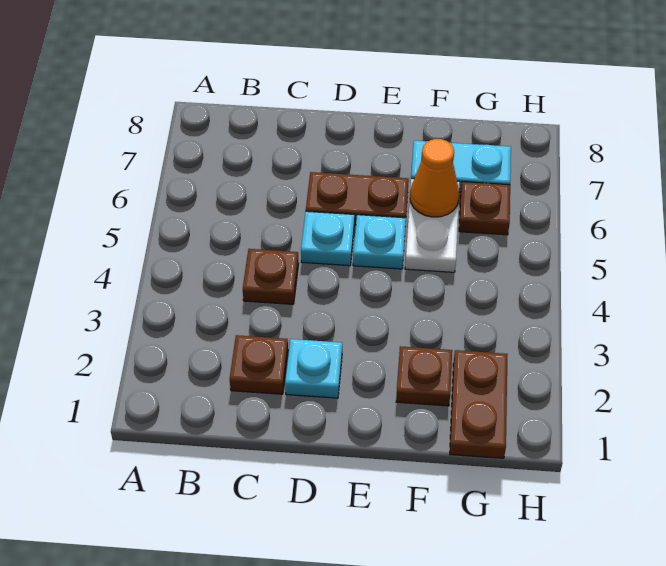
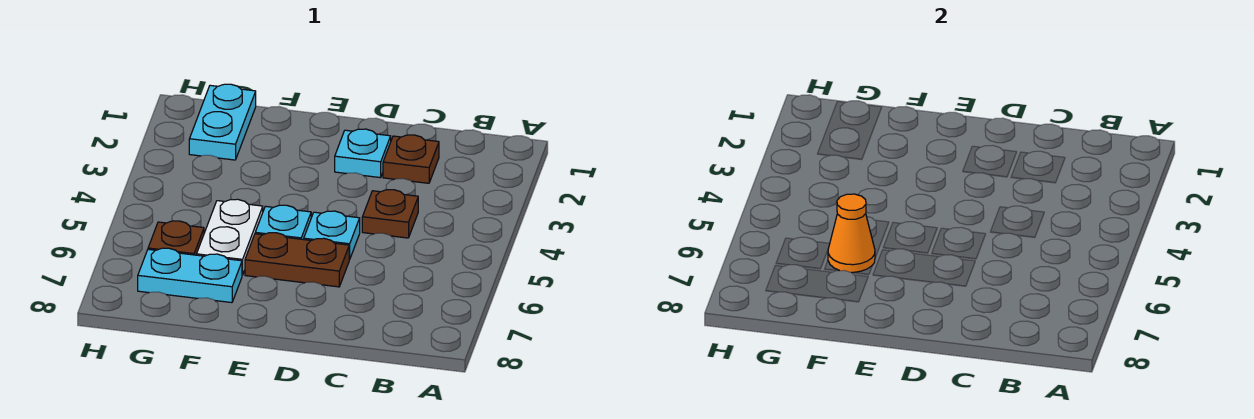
brown 1x1 plate [396,346,452,406] -> none
brown 1x2 plate [450,350,508,458] -> cyan 1x2 plate [189,84,256,160]

